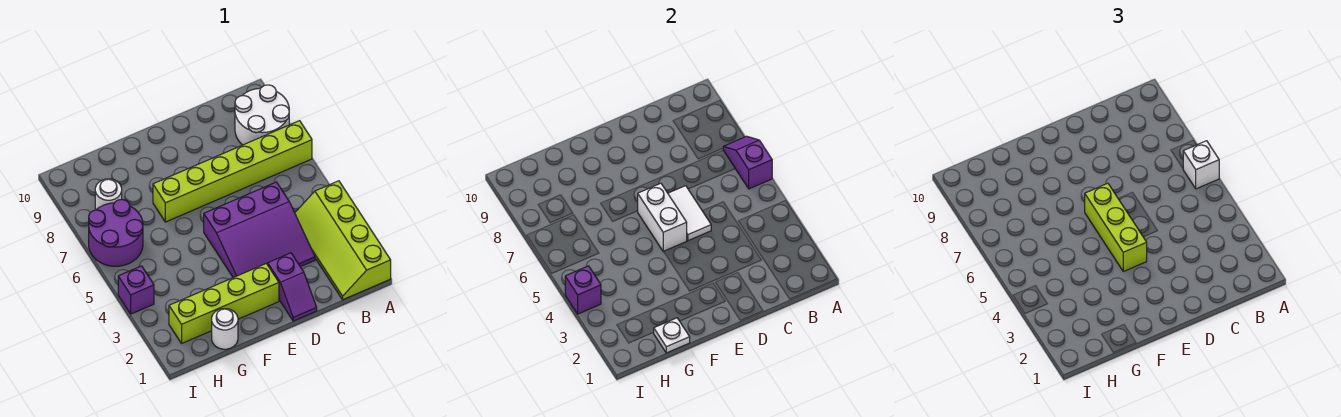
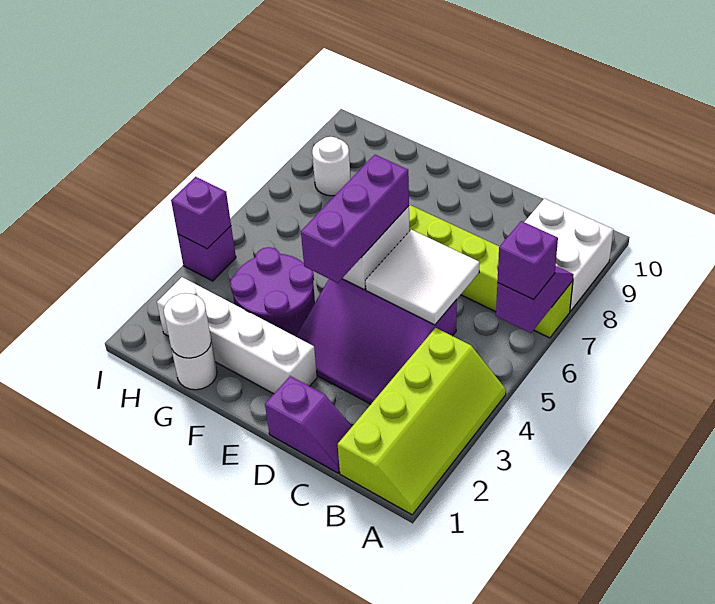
lime 2x4 slope [295,181,391,300] -> lime 2x4 slope turned to [338,328,506,515]
white 1x1 brick [1183,141,1219,189] -> purple 1x1 brick [497,221,558,300]
white 2x2 round brick [235,85,289,145] -> white 2x2 brick [525,199,613,311]
purple 1x2 slope [268,253,317,321] -> purple 1x2 slope turned to [265,376,352,473]
white 1x2 tile [668,186,711,241] -> white 2x2 tile [366,230,480,325]
lime 1x4 brick [169,264,279,343] -> white 1x4 brick [157,277,317,394]
lime 1x3 brick [1085,183,1147,272] -> purple 1x3 brick [301,155,409,283]
white 1x1 plate [653,318,690,353] -> white 1x1 round brick [164,293,211,358]
purple 2x2 round brick [89,199,143,266] -> purple 2x2 round brick moved to [230,247,315,336]

